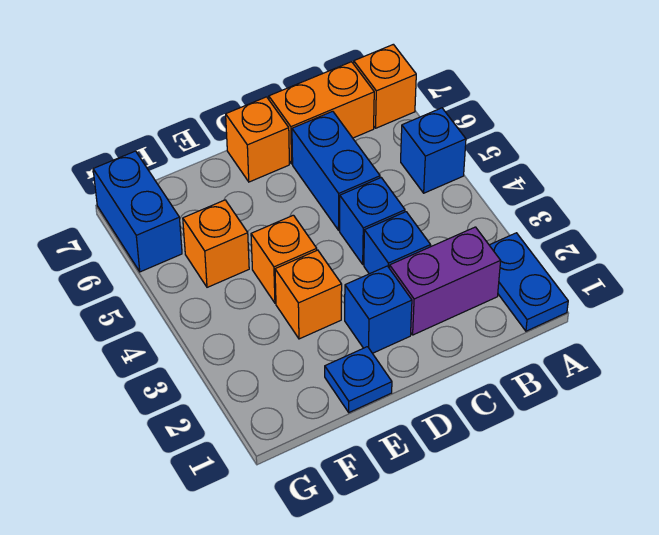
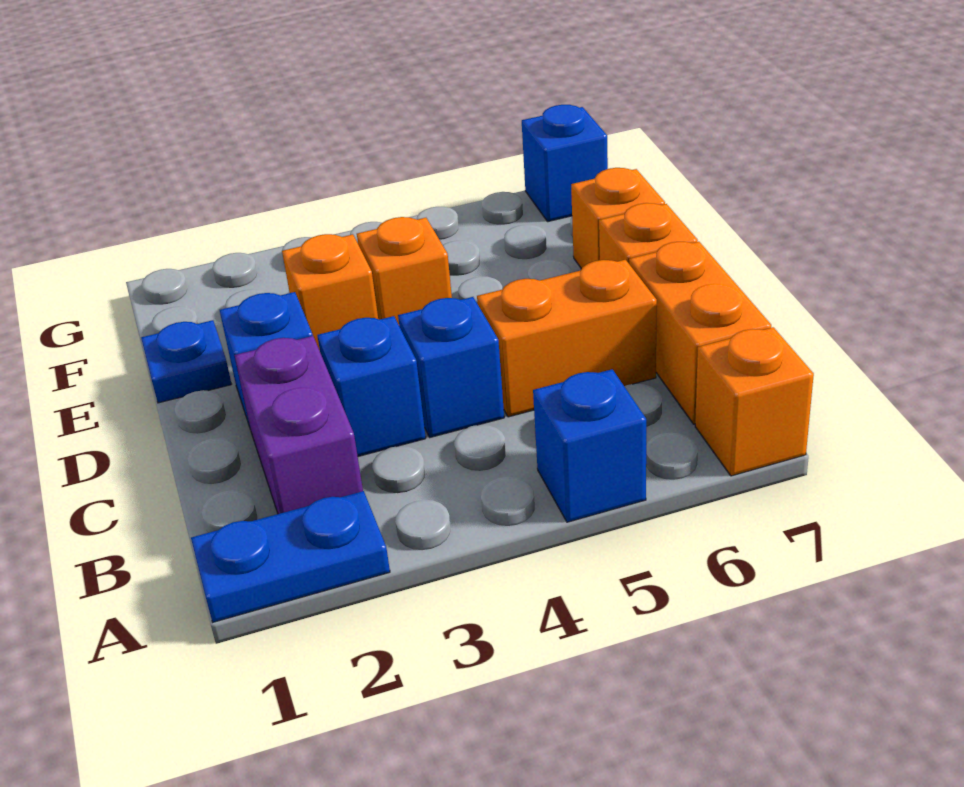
blue 1x2 brick [292,111,380,230] -> orange 1x2 brick [477,260,657,417]
orange 1x1 brick [183,200,249,287] -> orange 1x1 brick moved to [571,168,665,269]
blue 1x2 brick [93,151,182,272] -> blue 1x1 brick [522,105,608,222]

